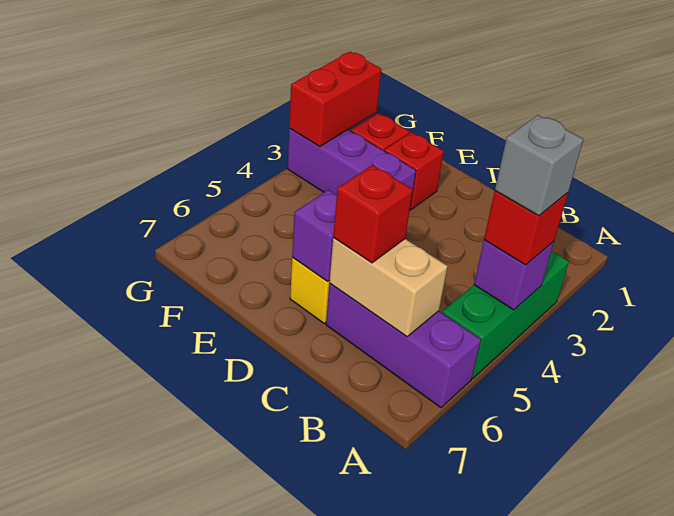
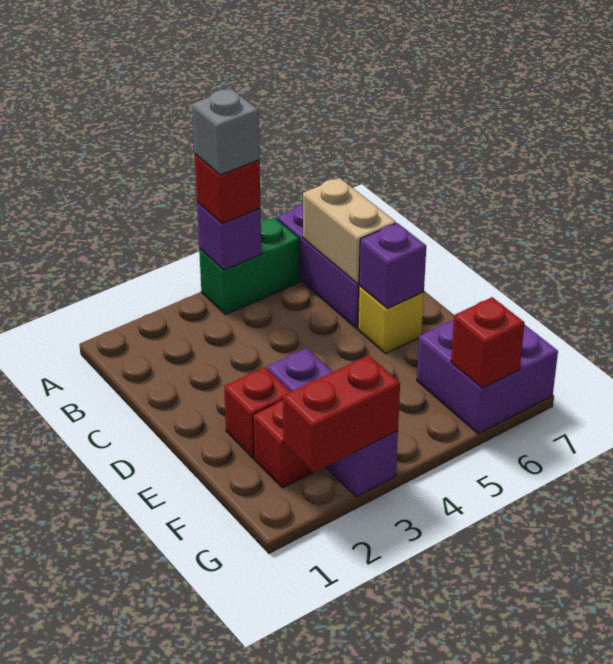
green 1x3 brick [442,251,569,379] -> green 1x2 brick [199,217,300,314]
red 1x1 brick [333,165,413,263] -> red 1x1 brick moved to [451,297,525,388]
none -> purple 2x2 brick [417,320,558,434]

